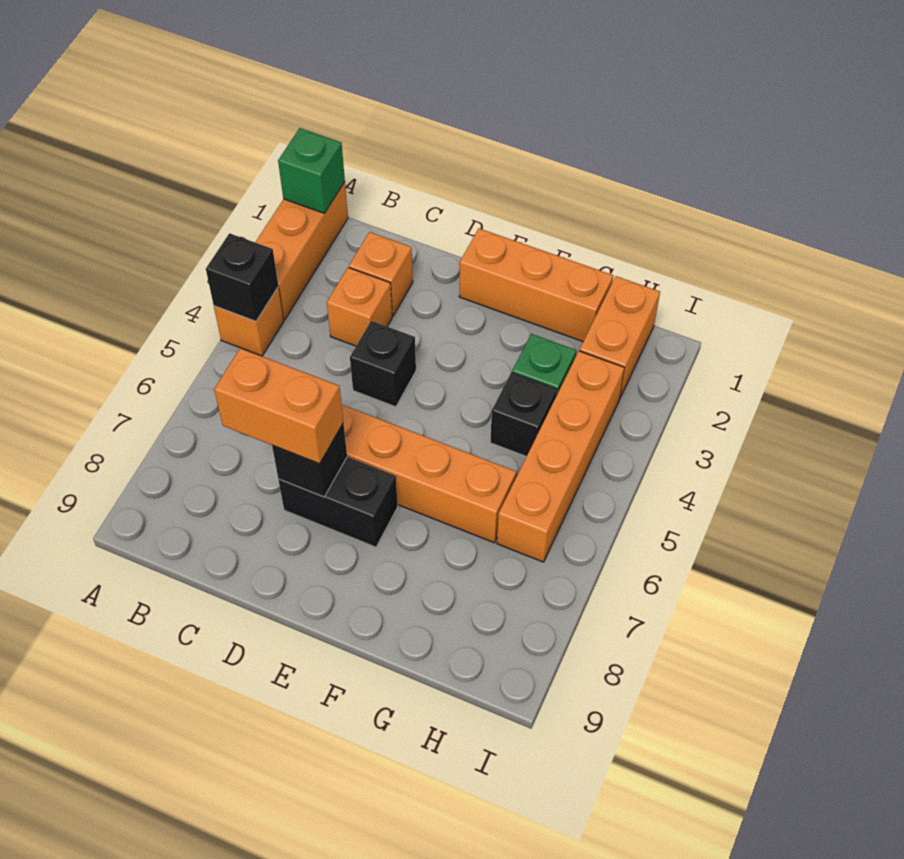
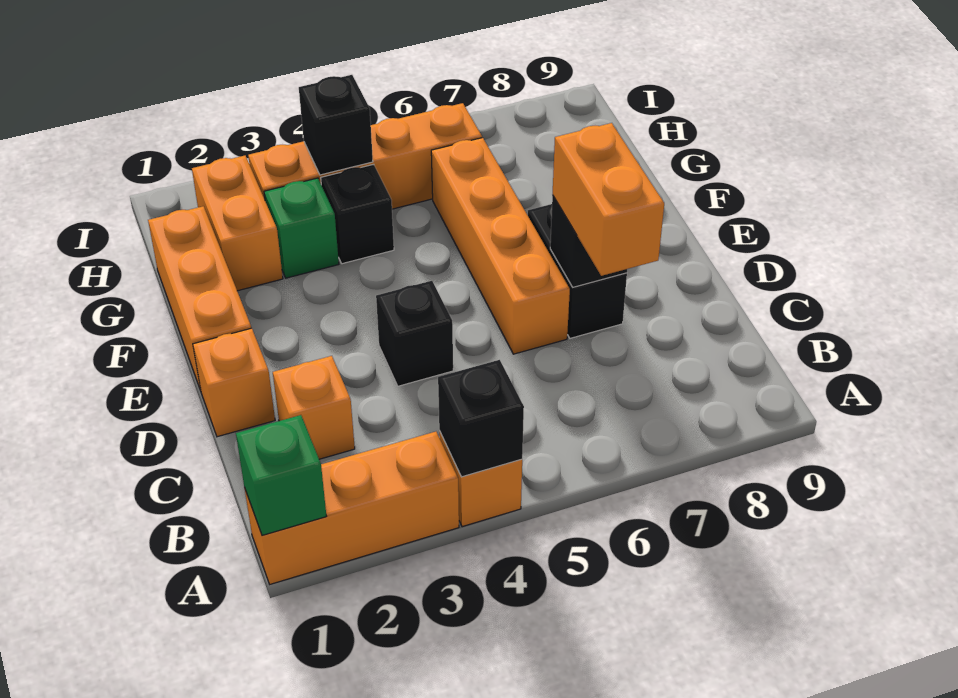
orange 1x1 brick [327,268,392,346] -> orange 1x1 brick moved to [193,328,275,437]
orange 1x2 brick [579,276,660,399] -> orange 1x2 brick turned to [192,156,283,291]
none -> black 1x1 brick [299,75,373,175]

